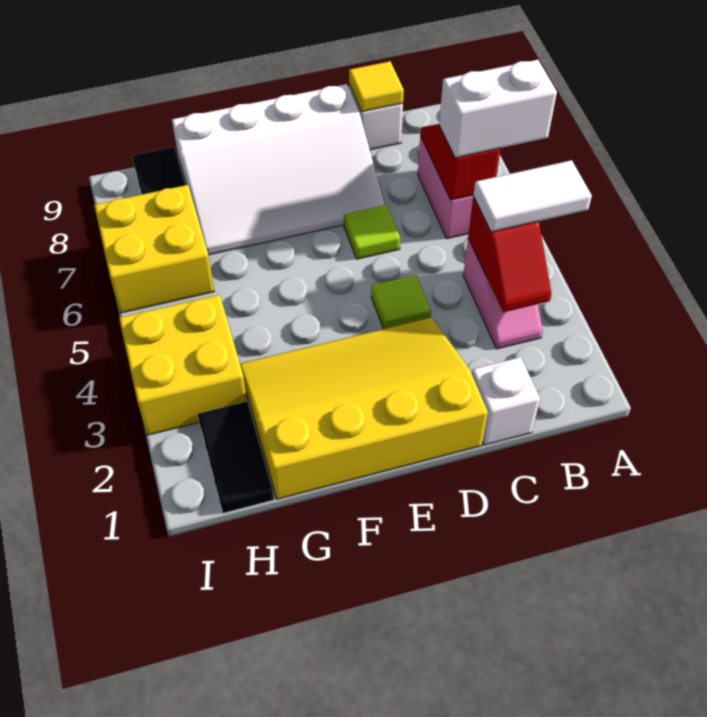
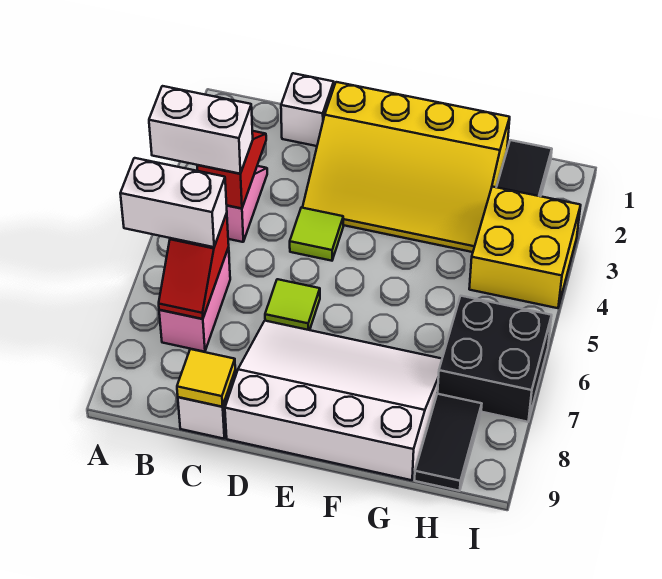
white 1x2 tile [473,160,592,232] -> white 1x2 brick [149,86,253,174]
yellow 2x2 brick [94,185,214,313] -> black 2x2 brick [437,296,552,422]

